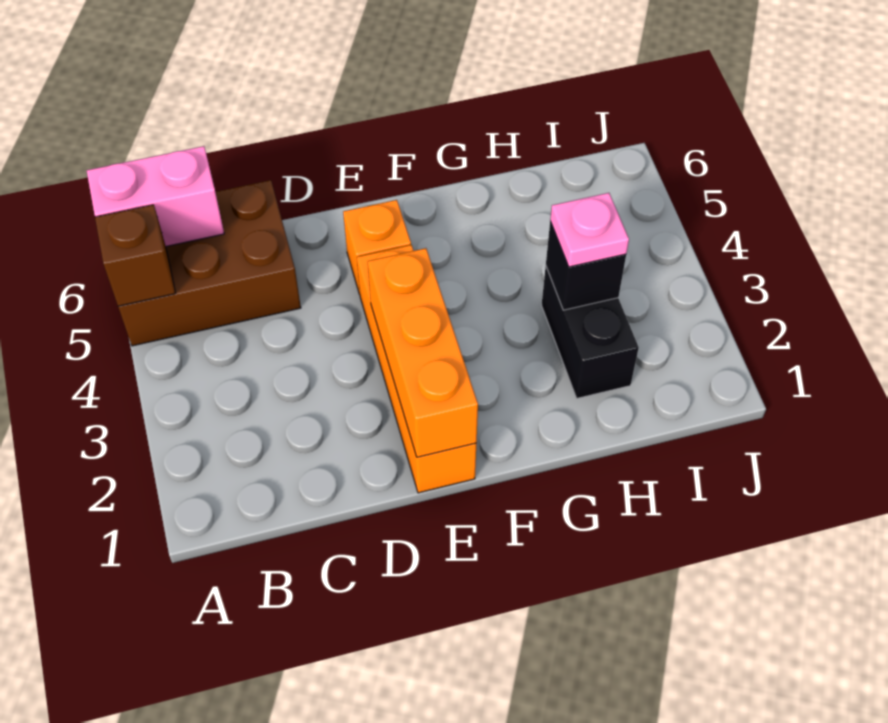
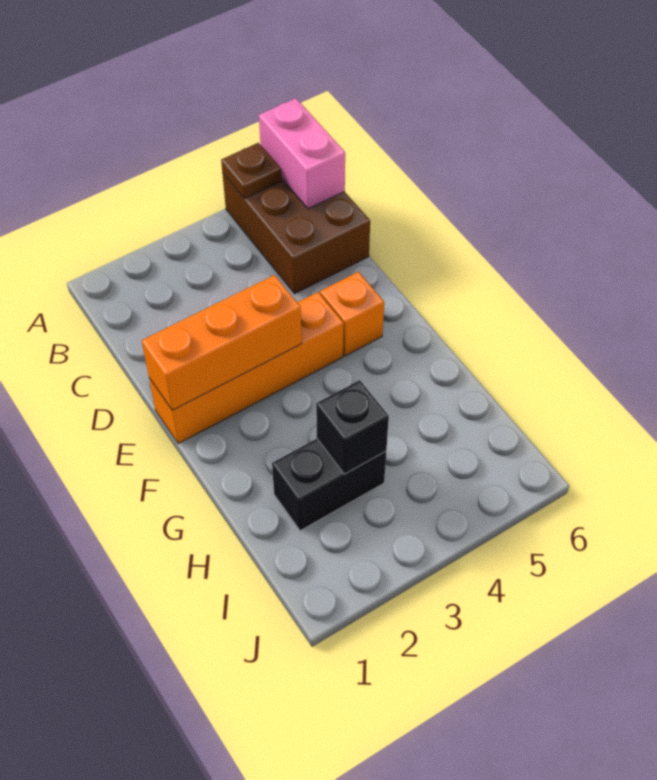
brown 1x1 brick [95,205,175,306] -> brown 1x1 plate [221,143,282,199]
pink 1x1 plate [550,193,629,267] -> none

